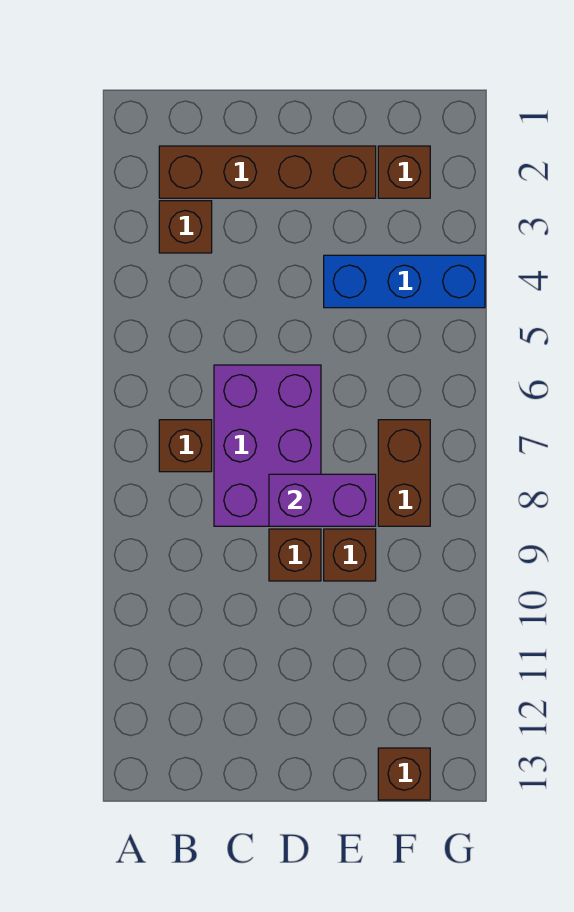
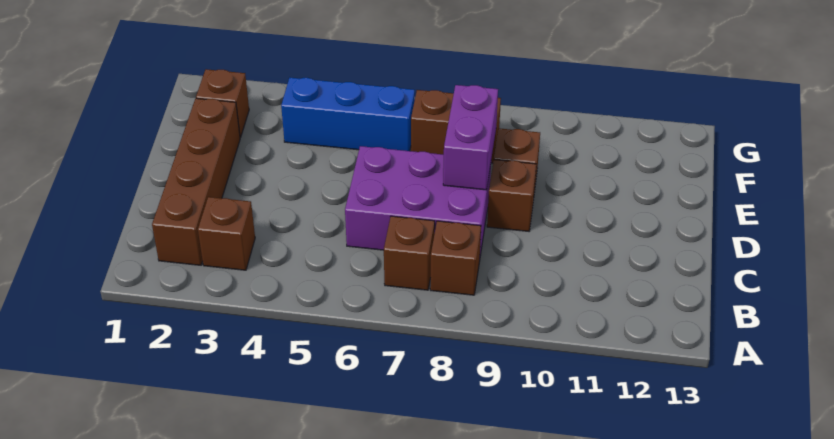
blue 1x3 brick [324,255,485,308] -> blue 1x3 brick turned to [281,78,415,151]
brown 1x1 brick [378,748,430,800] -> brown 1x1 brick moved to [430,221,481,295]

